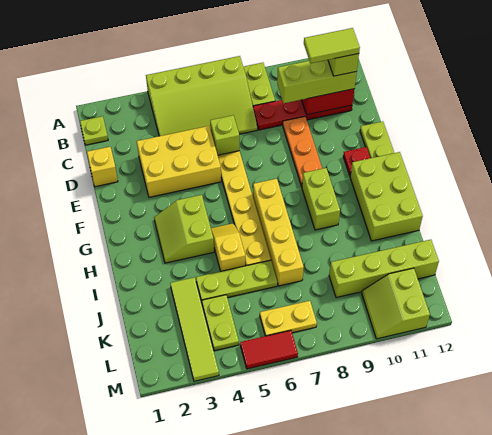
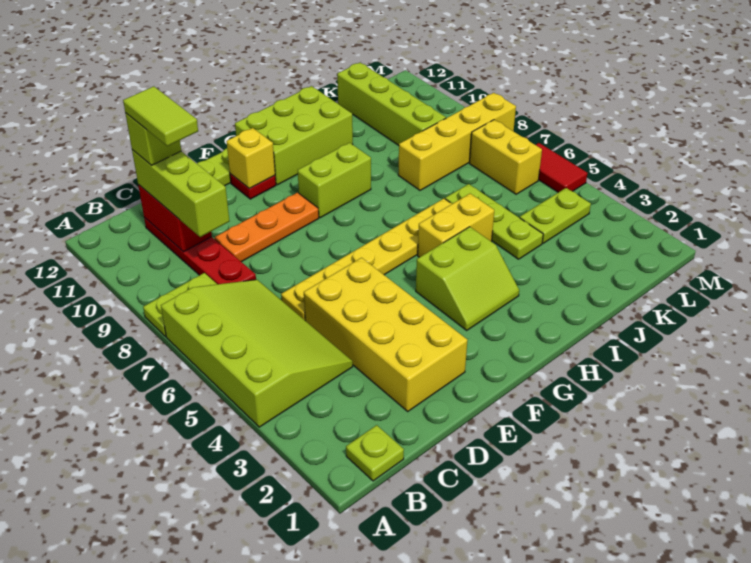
yellow 1x1 brick [87,147,118,187] -> yellow 1x1 brick moved to [226,128,275,189]
yellow 2x3 brick [137,126,221,197] -> yellow 2x4 brick [304,258,467,411]
lime 1x1 brick [210,115,240,155] -> none
yellow 1x4 brick [253,179,304,286] -> yellow 1x4 brick moved to [398,93,516,190]
yellow 1x2 slope [211,223,245,271] -> yellow 1x2 brick [418,194,494,257]
lime 1x4 tile [170,277,219,381] -> none
yellow 1x2 plate [260,301,317,336] -> yellow 1x2 brick [469,120,542,194]
lime 2x2 slope [362,268,430,339] -> none

